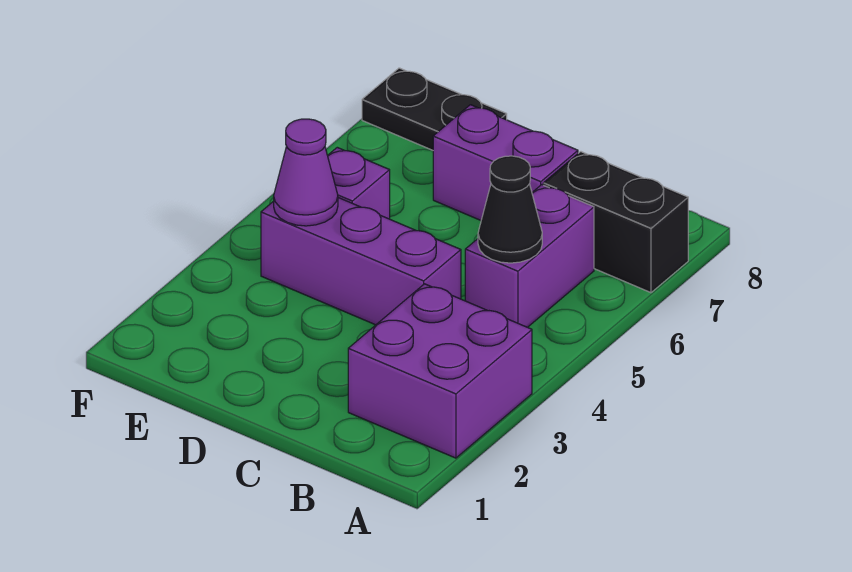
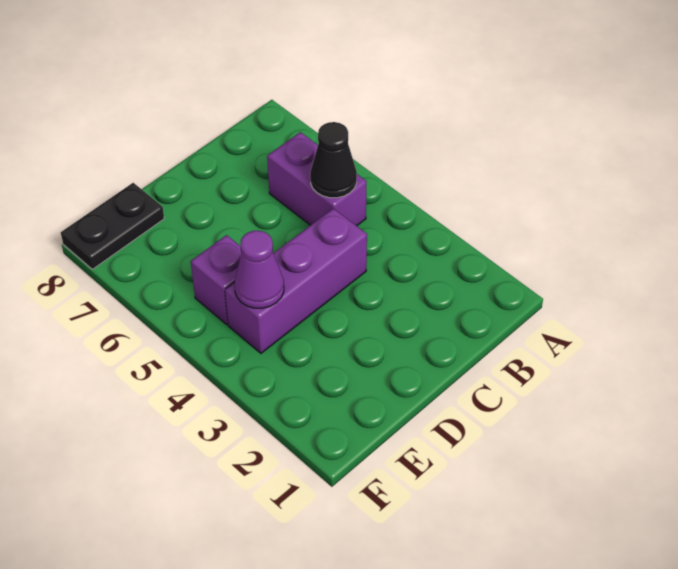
purple 2x2 brick [348,284,532,458] -> none
black 1x2 brick [543,152,688,293] -> none
purple 1x2 brick [433,105,578,220] -> none

